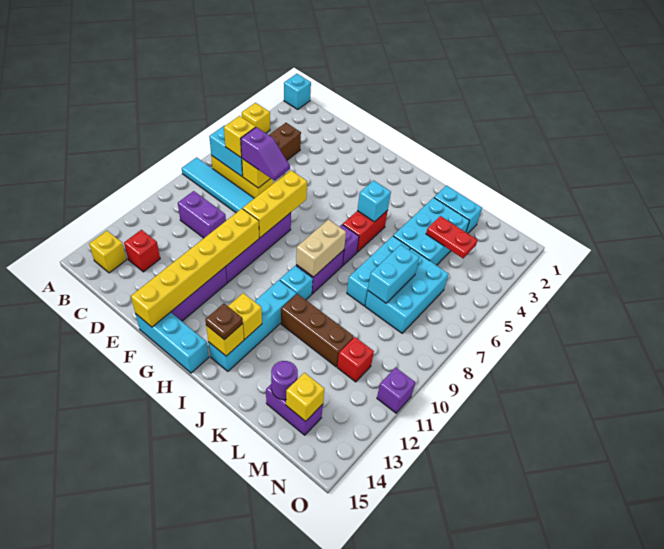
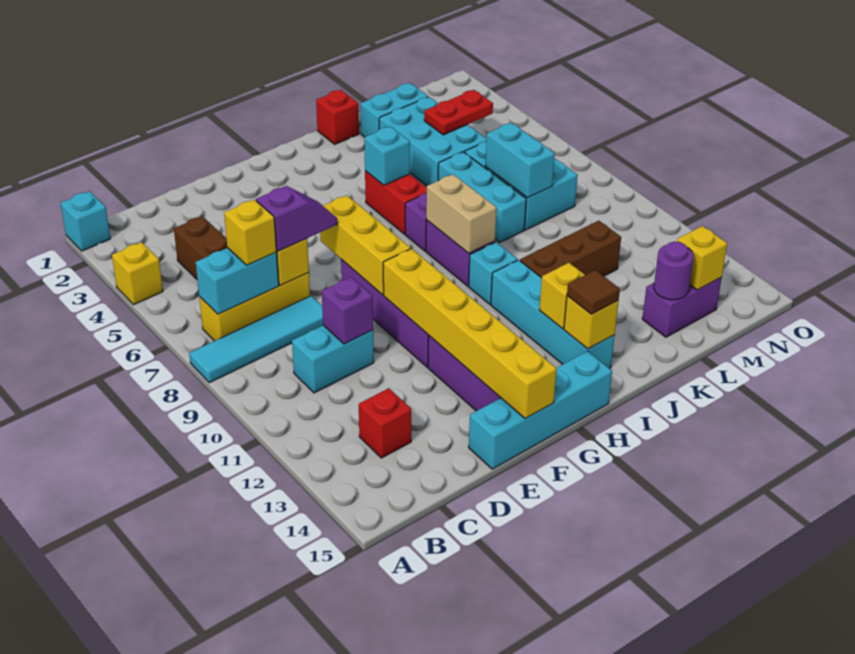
yellow 1x1 brick [89,231,127,273] -> none
purple 1x2 brick [178,191,226,238] -> cyan 1x2 brick [292,325,374,393]
cyan 1x3 brick [136,312,209,373] -> cyan 1x4 brick [469,351,612,469]
brown 1x1 plate [205,304,243,340] -> brown 1x1 tile [567,270,620,314]
red 1x1 brick [337,337,374,382] -> red 1x1 brick moved to [316,90,359,144]
purple 1x1 brick [377,367,415,413] -> purple 1x1 brick moved to [322,277,373,344]

